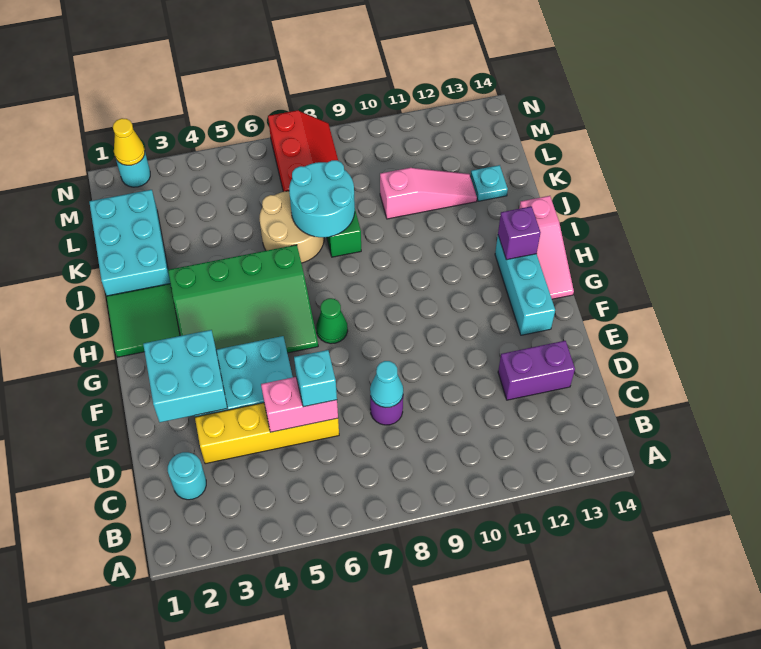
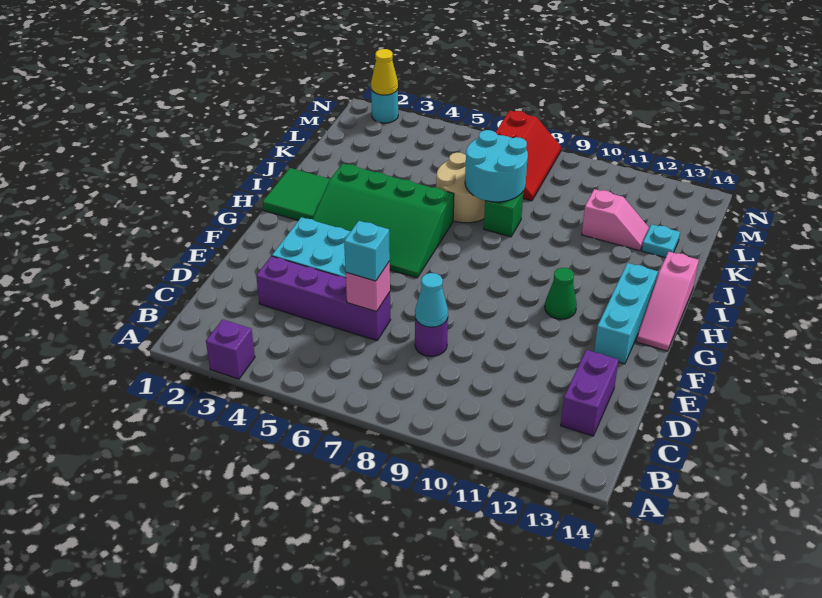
cyan 1x1 round brick [168,452,206,500] -> none
yellow 1x4 brick [195,403,339,464] -> purple 1x4 brick [256,256,391,341]
pink 1x2 brick [261,377,338,432] -> pink 1x1 brick [346,261,390,312]
purple 1x2 brick [498,341,575,400] -> purple 1x2 brick turned to [561,350,619,436]
cyan 2x2 brick [143,330,228,422] -> none
green 1x1 cone [316,298,348,344] -> green 1x1 cone moved to [545,268,577,319]
purple 1x1 brick [498,206,541,260] -> purple 1x1 brick moved to [206,319,255,379]
cyan 2x3 brick [89,190,171,296] -> none
pink 1x3 slope [380,168,477,219] -> pink 1x2 slope [582,189,649,251]

